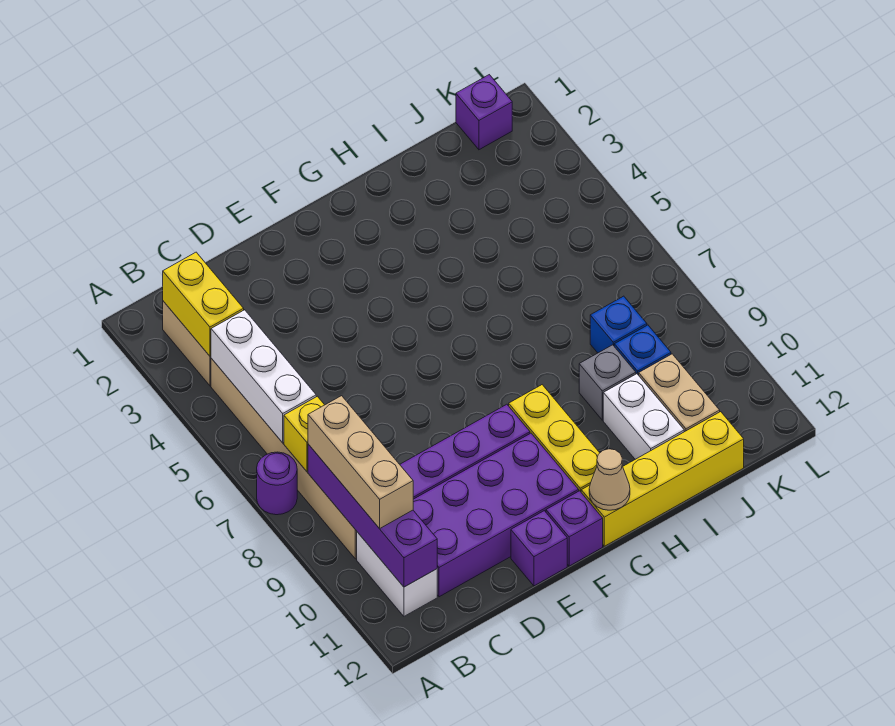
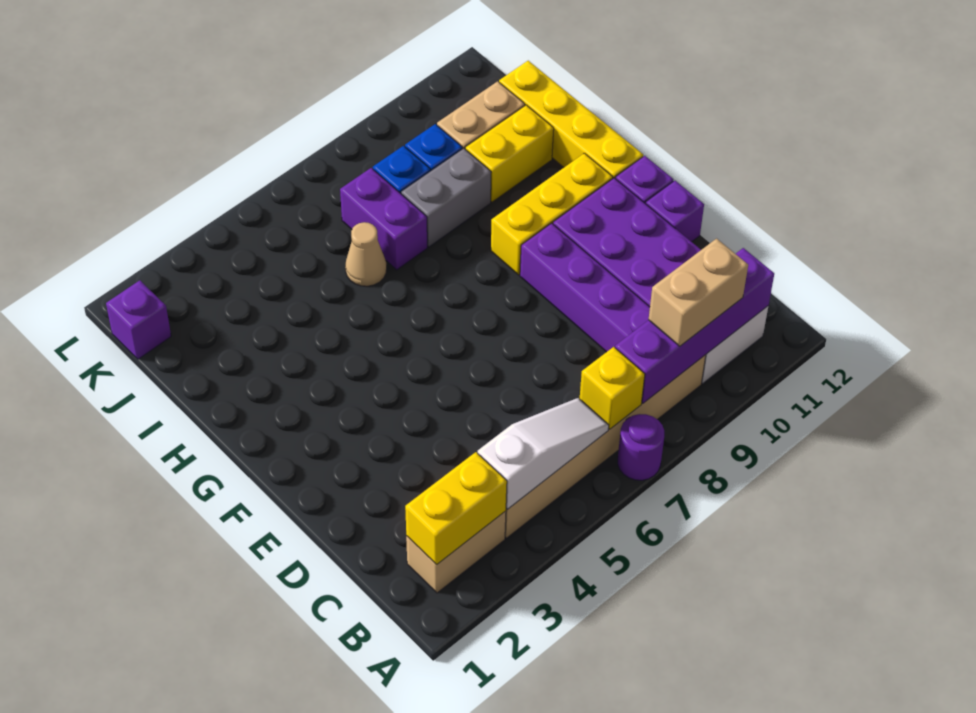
white 1x3 brick [211,310,316,443] -> white 1x3 slope [478,398,609,509]
tan 1x3 brick [308,396,413,529] -> tan 1x2 brick [649,239,748,346]
tan 1x1 cone [589,449,630,510] -> tan 1x1 cone moved to [345,222,387,286]
none -> purple 1x2 brick [340,168,427,270]
grey 1x1 brick [579,345,636,420] -> grey 1x2 brick [401,148,491,247]
white 1x2 brick [603,374,684,459] -> yellow 1x2 brick [465,105,554,202]

